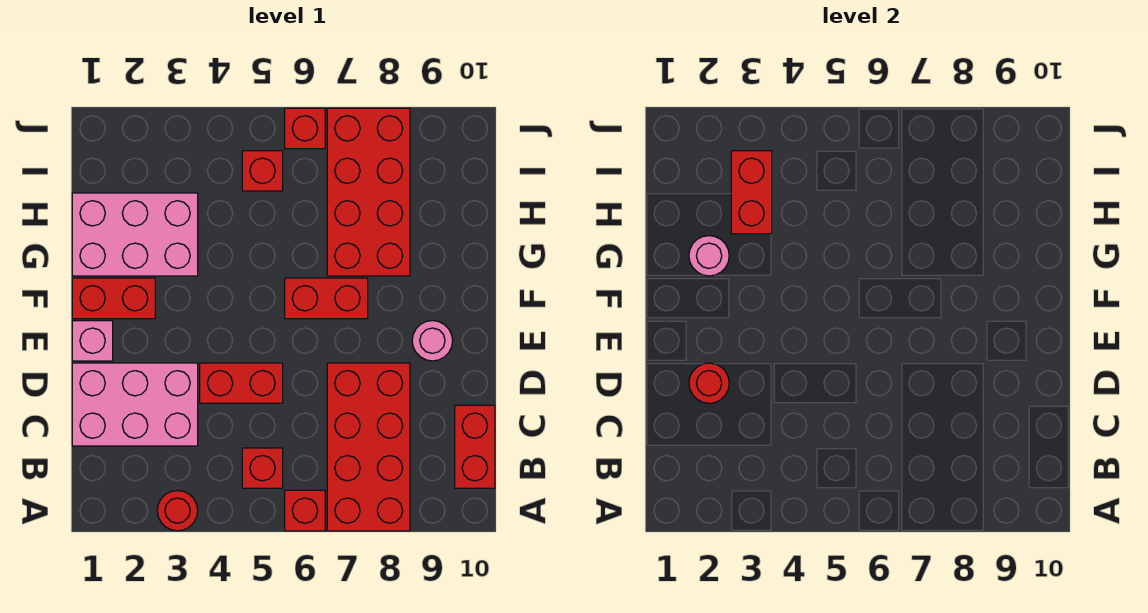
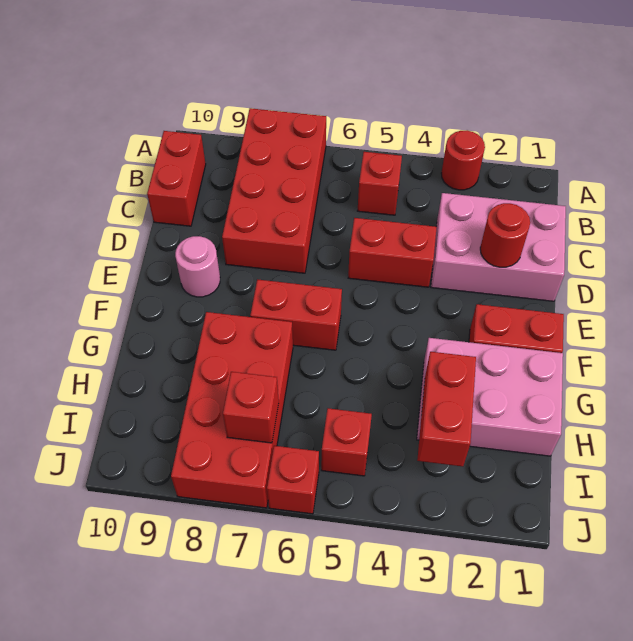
red 1x1 brick [285,490,325,531] -> red 1x1 brick moved to [223,372,279,443]
pink 1x1 brick [72,321,113,361] -> none
pink 1x1 round brick [689,236,729,276] -> none

